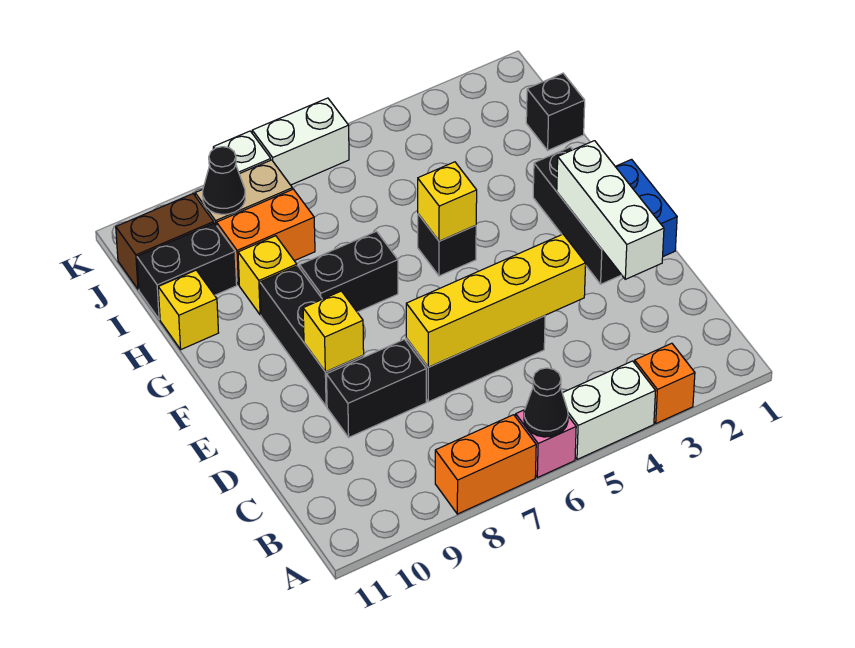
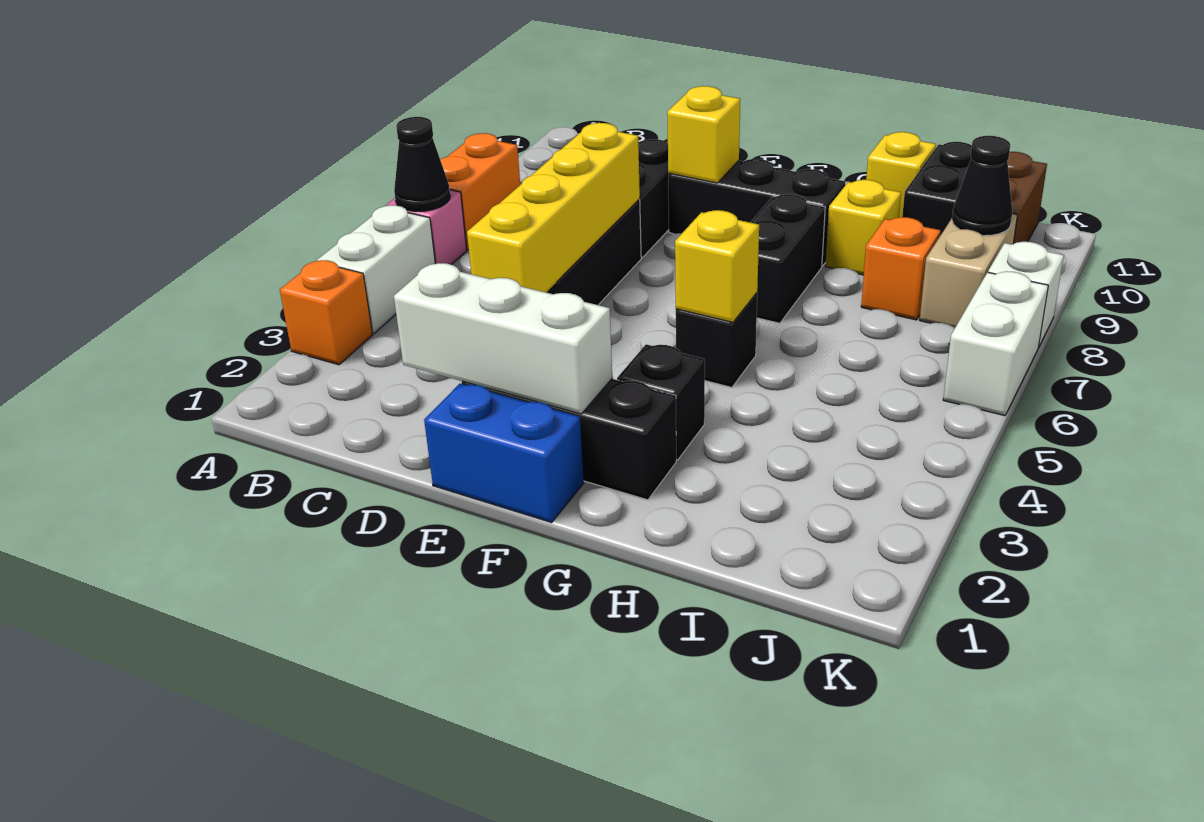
black 1x1 brick [526,73,585,150] -> black 1x1 brick moved to [617,344,705,460]
orange 1x2 brick [217,189,315,285] -> orange 1x1 brick [861,217,941,320]

